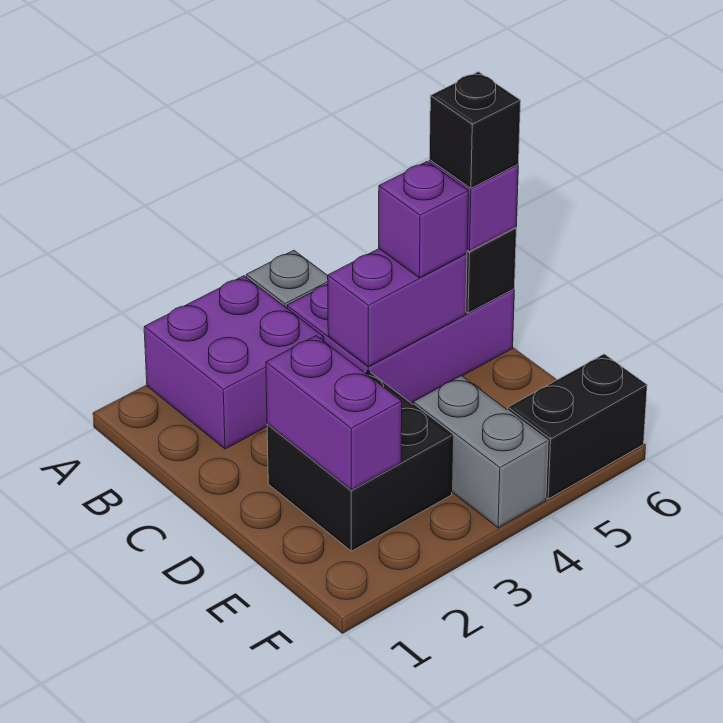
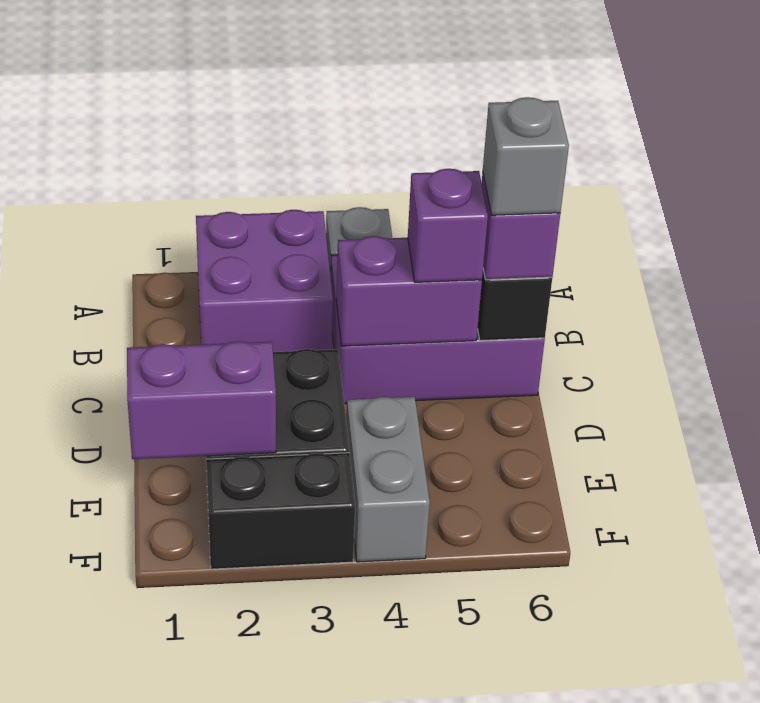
black 1x1 brick [430,72,521,188] -> grey 1x1 brick [483,97,569,215]
purple 1x2 brick [266,336,402,490] -> purple 1x2 brick turned to [127,341,276,459]
black 1x2 brick [508,354,647,499] -> black 1x2 brick moved to [206,453,355,569]

